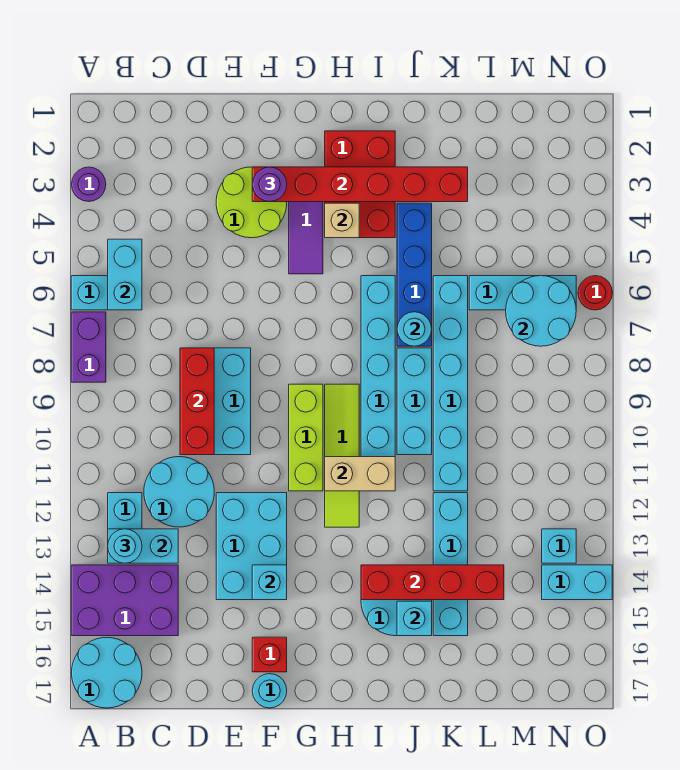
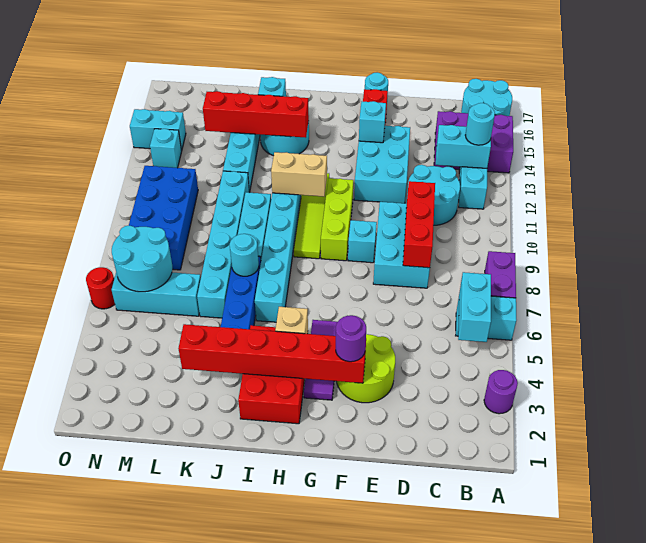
none -> cyan 1x1 brick [348,220,377,263]
none -> blue 2x4 brick [129,166,198,270]

